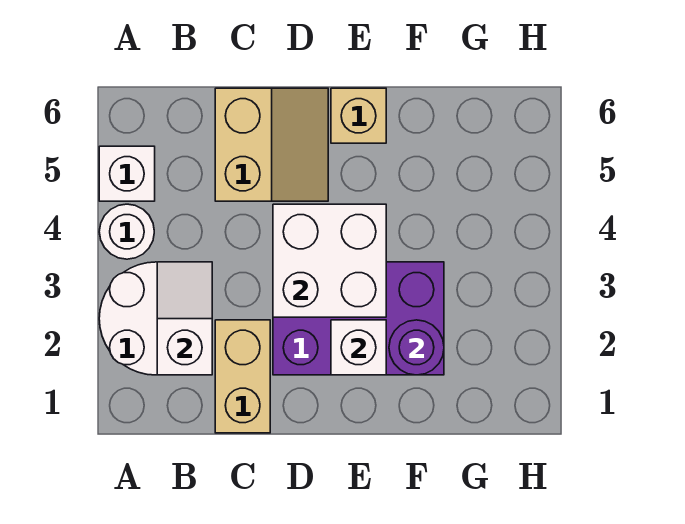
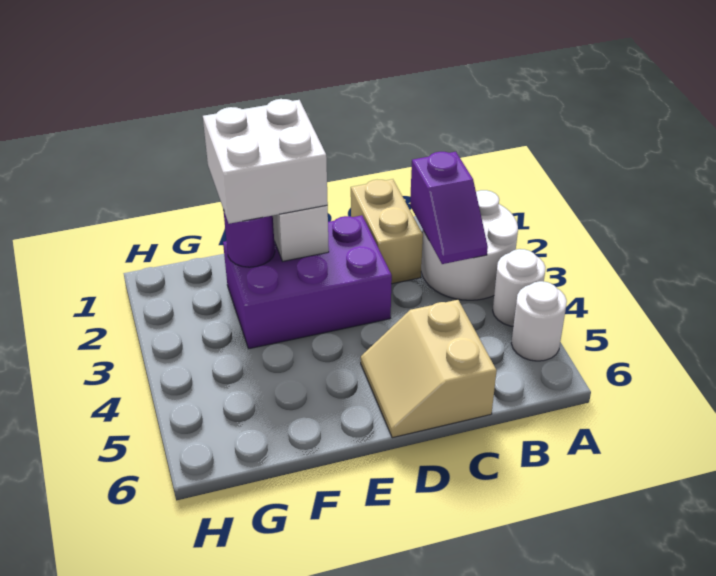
white 1x1 brick [99,146,155,201] -> white 1x1 round brick [511,281,567,361]
white 1x2 slope [157,262,212,375] -> purple 1x2 slope [410,152,488,264]
white 2x2 brick [273,204,386,317] -> white 2x2 brick moved to [203,99,328,224]
tan 1x1 brick [331,88,386,143] -> none

